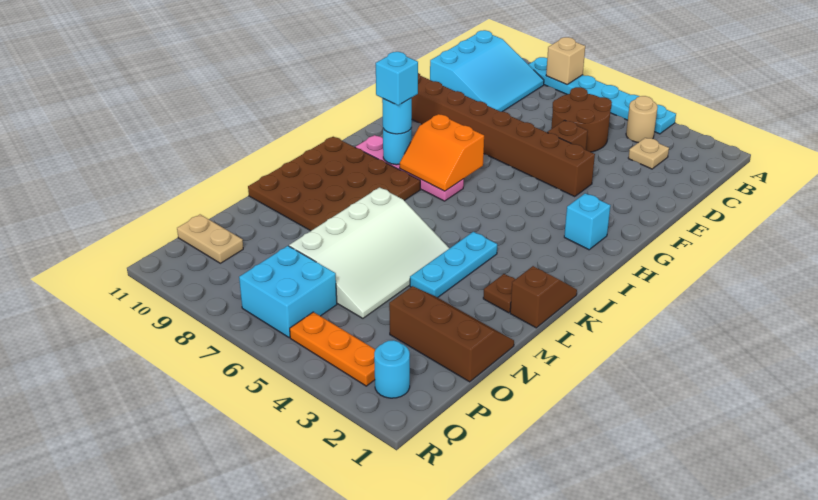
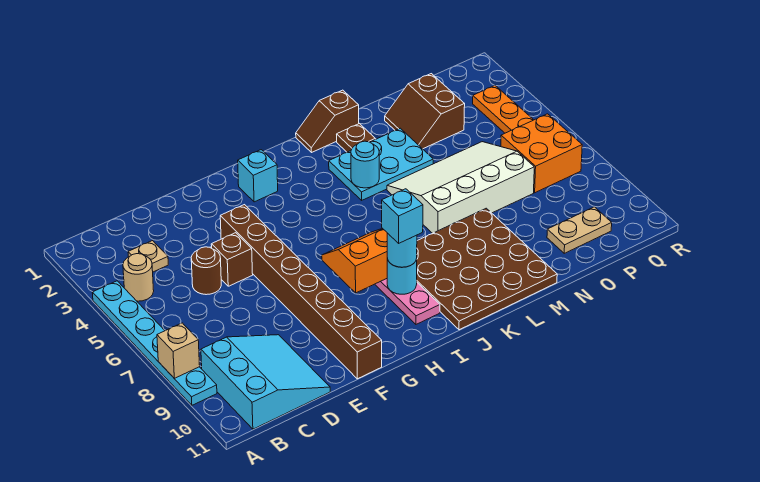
cyan 3x3 slope [430,30,544,112] -> cyan 3x3 slope turned to [201,335,330,429]
brown 2x2 round brick [551,87,612,152] -> brown 1x1 round brick [191,247,221,295]
orange 2x2 slope [400,114,484,191] -> orange 2x2 slope turned to [322,228,387,293]
cyan 1x3 plate [410,232,497,298] -> cyan 2x3 plate [329,128,433,200]
brown 2x3 slope [389,286,514,382] -> brown 2x2 slope [385,74,465,149]
cyan 2x2 brick [239,246,337,338] -> orange 2x2 brick [501,114,582,193]
tan 1x2 plate [177,215,243,263] -> tan 1x2 plate turned to [547,207,612,253]
cyan 1x1 round brick [374,340,410,398] -> cyan 1x1 round brick moved to [351,141,379,188]

